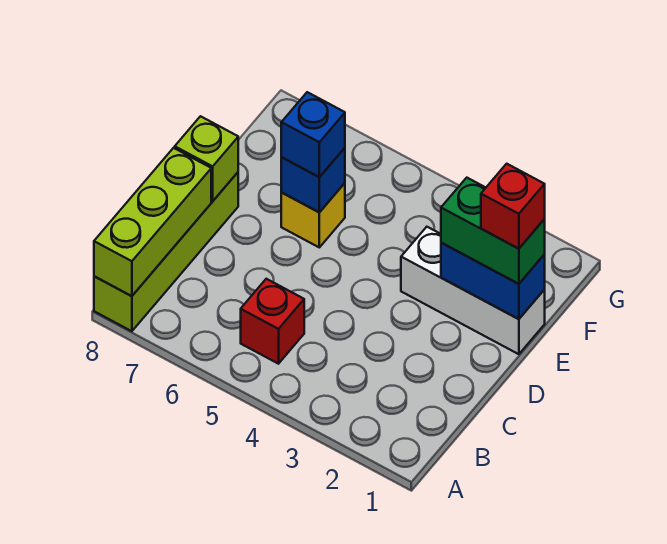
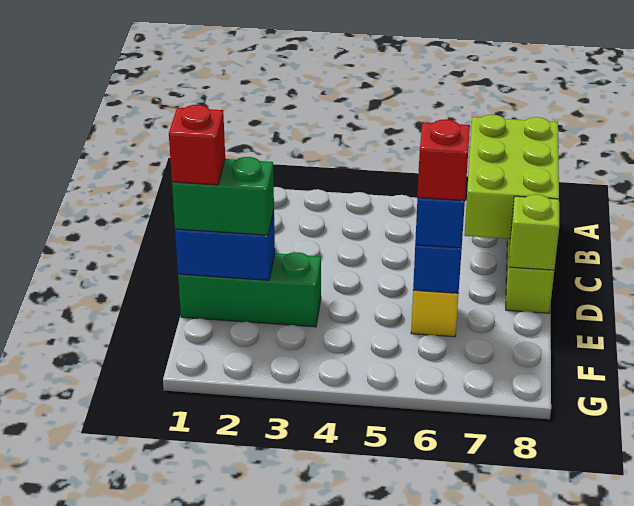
lime 1x3 brick [94,148,211,296] -> lime 2x3 brick [464,115,559,239]
red 1x1 brick [241,279,304,364] -> red 1x1 brick moved to [417,119,470,201]
white 1x3 brick [401,227,545,354] -> green 1x3 brick [178,252,321,327]

